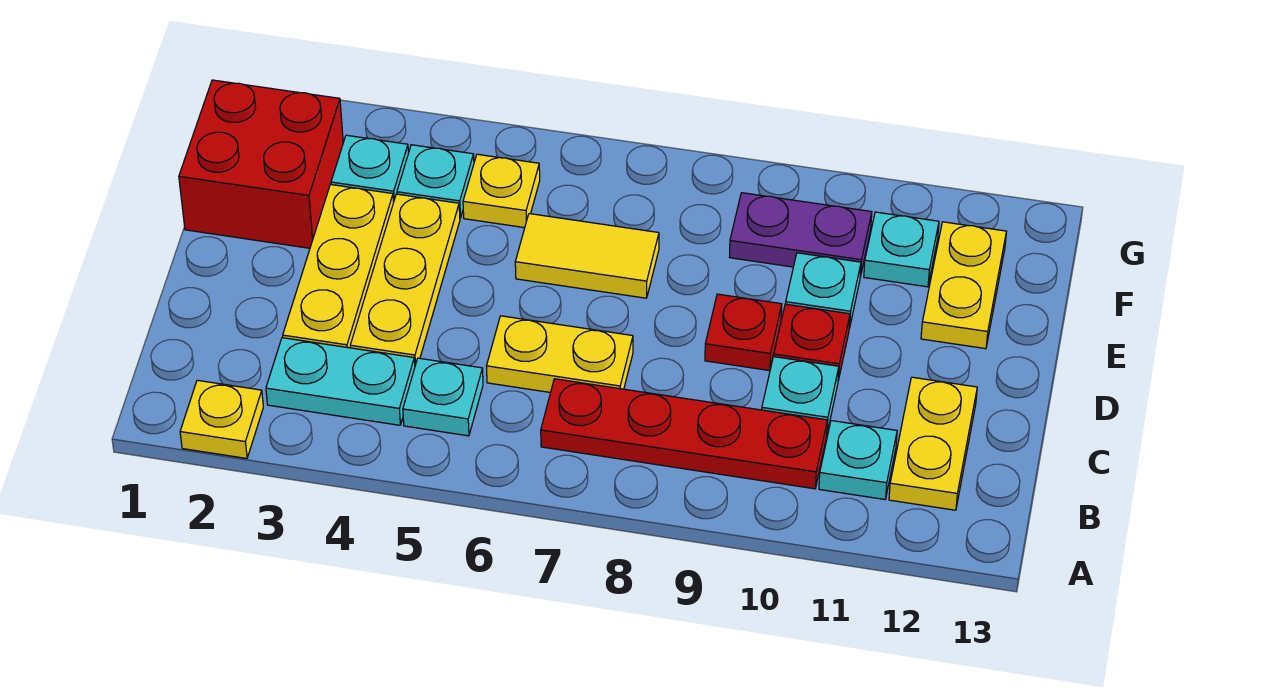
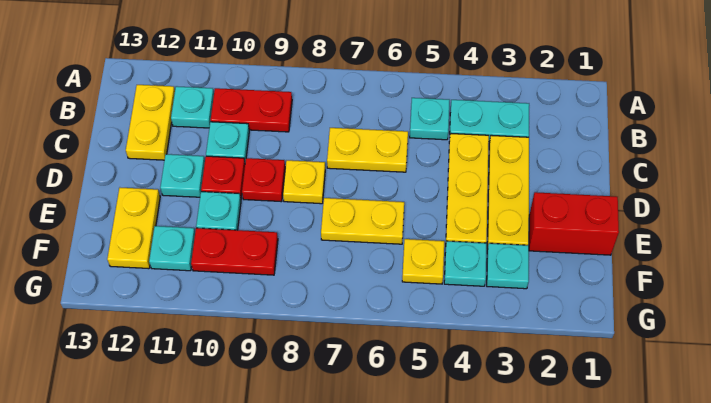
yellow 1x1 plate [180,380,263,458] -> yellow 1x1 plate moved to [283,160,325,204]
red 1x4 plate [541,379,827,489] -> red 1x2 plate [211,88,292,132]
none -> cyan 1x1 plate [160,154,205,197]
red 2x2 brick [179,80,343,248] -> red 1x2 brick [529,192,619,255]
yellow 1x2 tile [515,214,659,298] -> yellow 1x2 plate [321,198,404,244]
purple 1x2 plate [730,193,872,277] -> red 1x2 plate [191,228,278,275]

